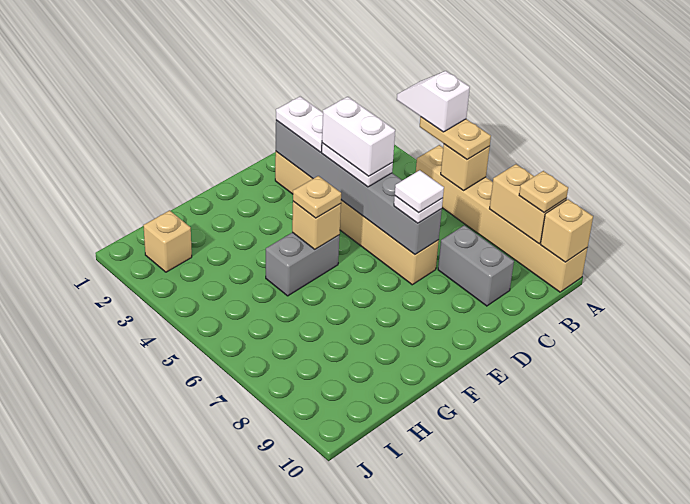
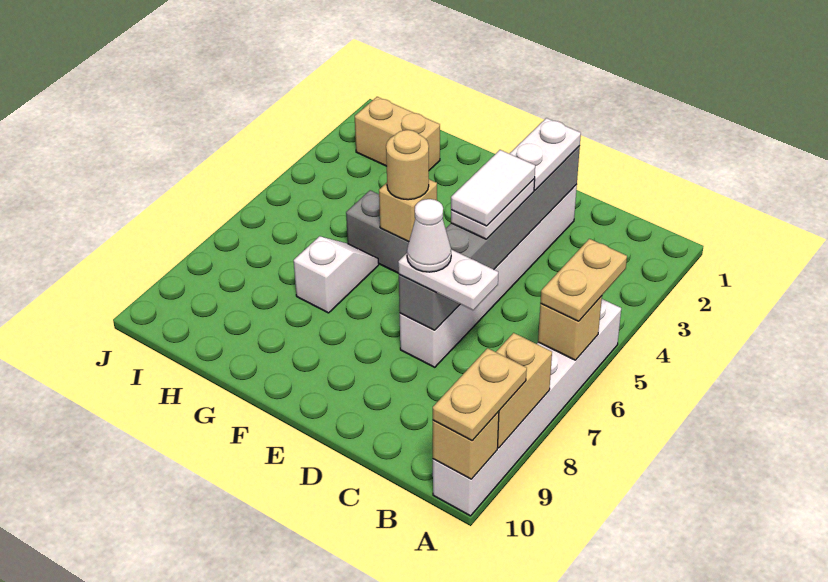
white 1x2 slope [397,71,470,132] -> white 1x2 slope moved to [294,236,379,313]
tan 1x6 brick [416,145,587,292] -> white 1x6 brick [433,299,621,516]
tan 1x1 plate [519,171,568,212] -> tan 1x2 plate [433,348,527,441]
grey 1x2 brick [438,225,514,306] -> none
tan 1x6 brick [275,152,439,285] -> white 1x6 brick [400,185,577,367]
white 1x2 brick [322,97,395,176] -> white 1x2 tile [451,150,535,226]
white 1x1 plate [394,196,443,223] -> white 1x2 plate [398,250,498,310]
white 1x1 tile [395,170,444,213] -> white 1x1 cone [407,199,451,272]
tan 1x1 plate [293,176,341,218] -> tan 1x1 round brick [386,130,429,200]
tan 1x1 brick [143,210,192,272] -> tan 1x2 brick [355,97,440,170]

